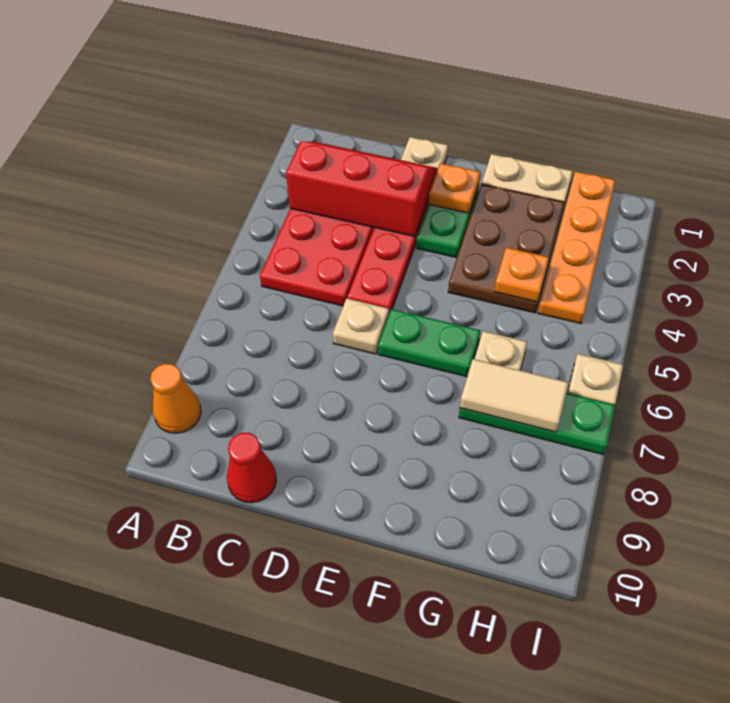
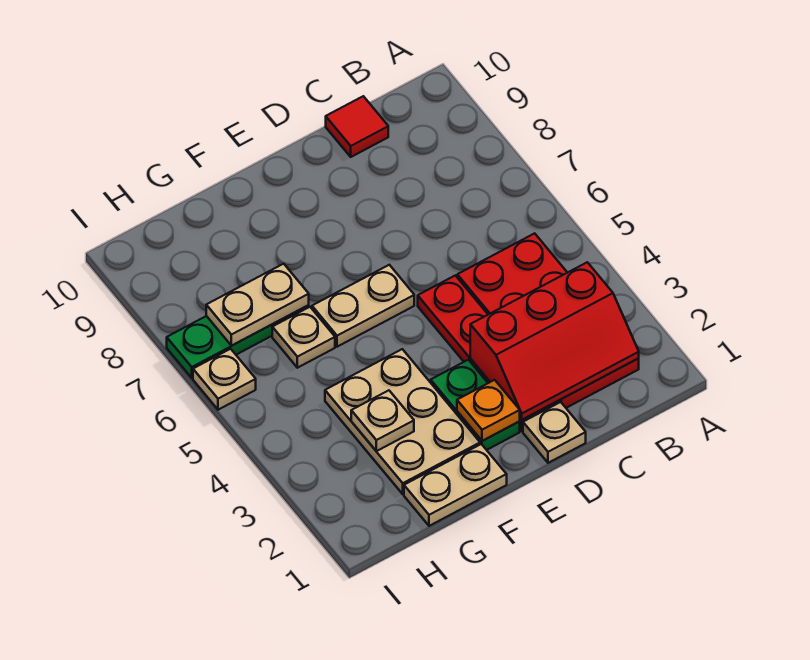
orange 1x1 cone [150,364,201,433] -> none
red 1x1 cone [227,433,276,503] -> red 1x1 tile [326,96,388,157]
tan 1x1 plate [333,298,389,354] -> tan 1x1 plate moved to [351,390,414,451]
green 1x2 plate [378,309,480,377] -> tan 1x2 plate [312,265,414,347]
brown 2x3 plate [448,184,565,313] -> tan 2x3 plate [325,349,480,494]
orange 1x1 plate [494,247,549,302] -> none
tan 1x2 tile [460,359,568,432] -> tan 1x2 plate [206,264,309,346]
orange 1x4 plate [538,171,616,324] -> none

